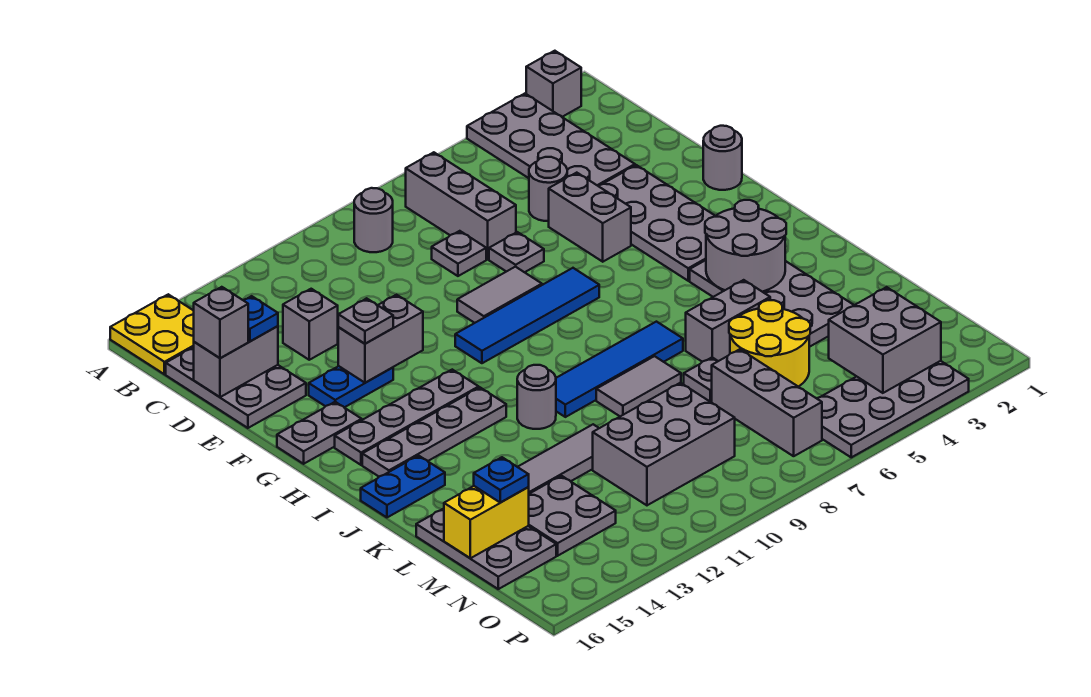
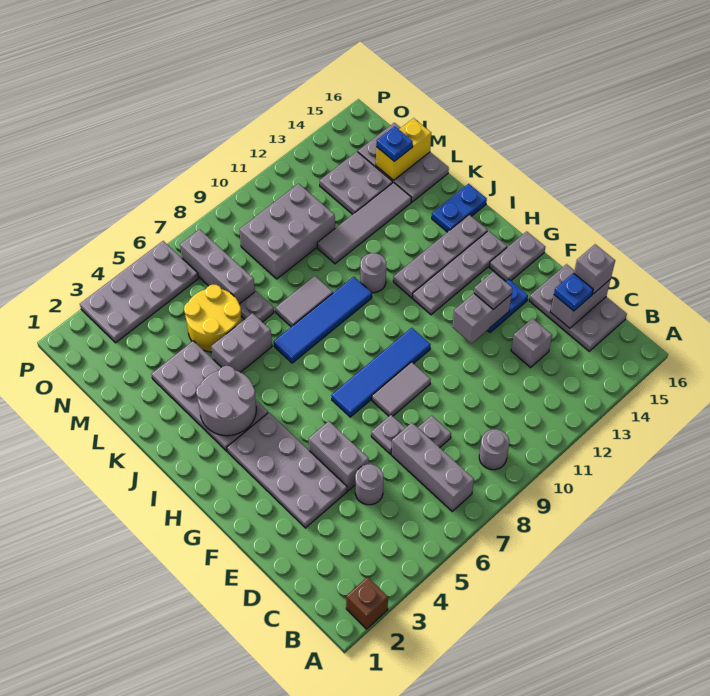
grey 1x1 brick [526,51,581,117] -> brown 1x1 brick [346,577,388,629]
grey 2x4 plate [467,94,635,186] -> none
yellow 2x2 plate [110,294,194,374] -> none
grey 1x1 round brick [703,126,742,190] -> none
grey 2x2 brick [829,287,941,393] -> none

